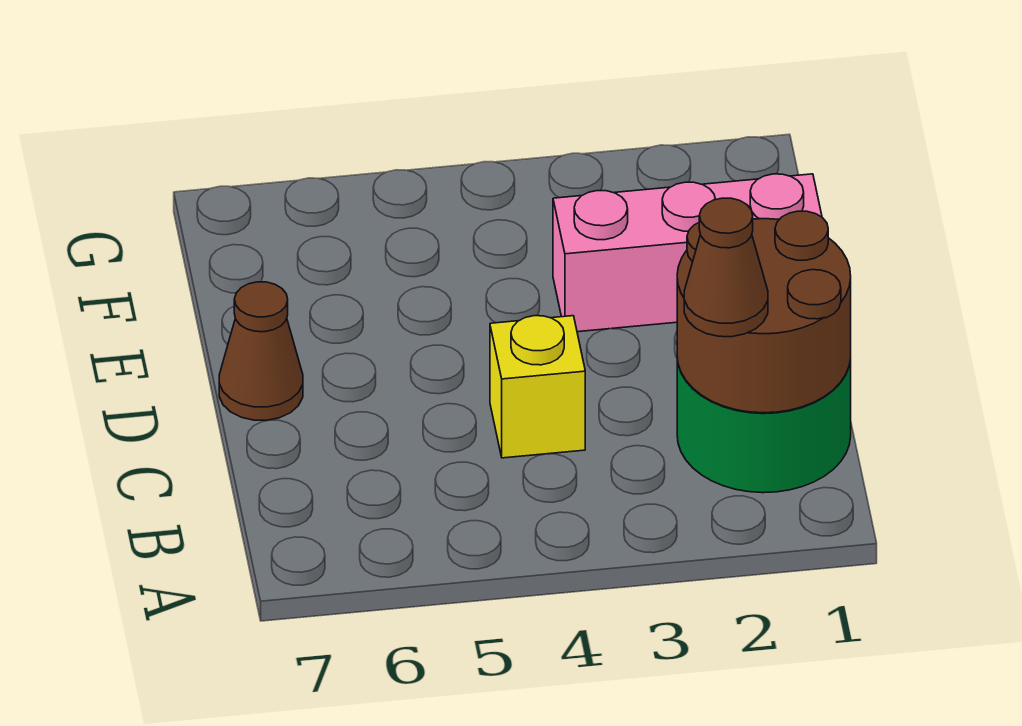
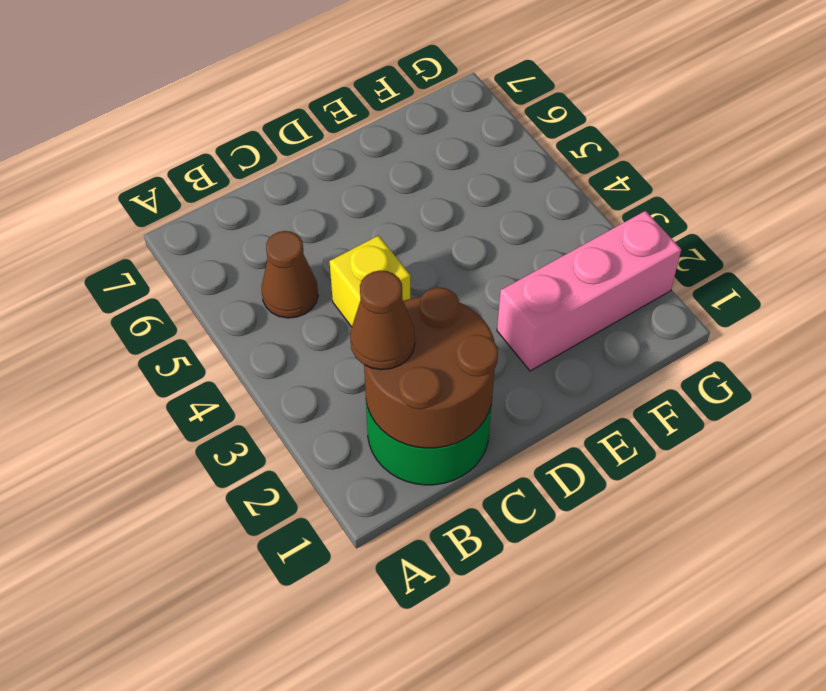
brown 1x1 cone [219,282,303,420] -> brown 1x1 cone moved to [262,231,318,318]
pink 1x3 brick [553,174,822,332] -> pink 1x3 brick turned to [497,211,681,371]

